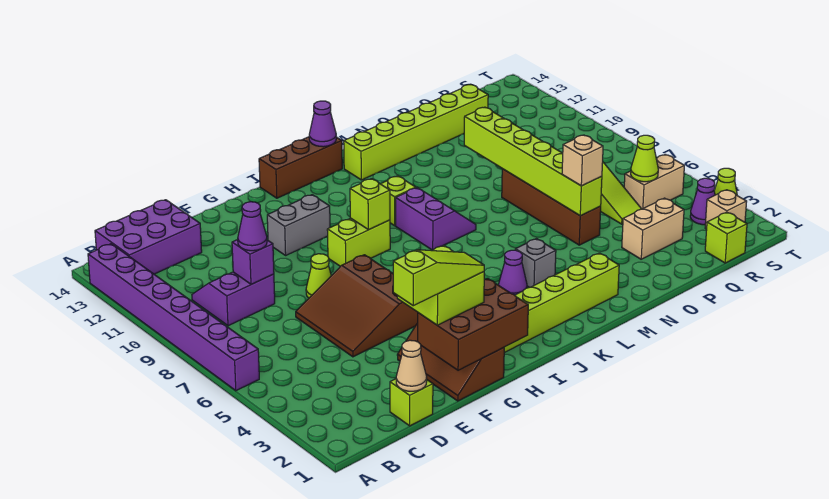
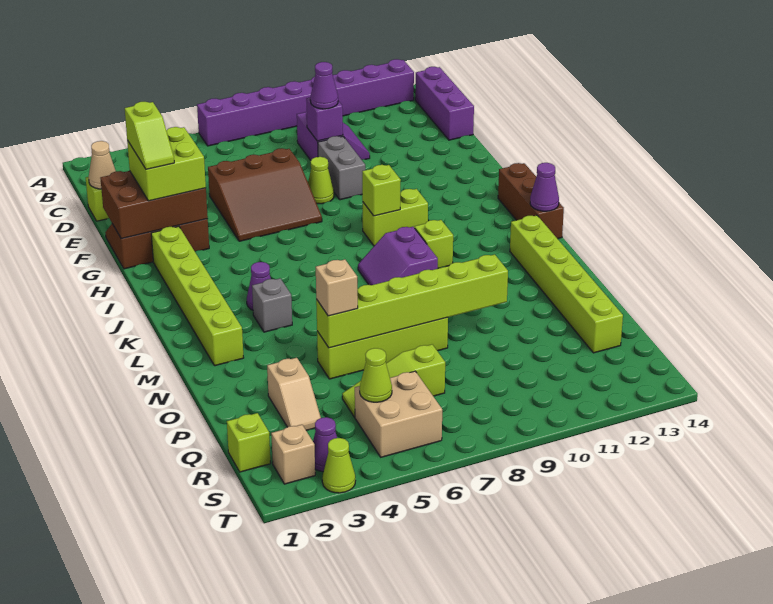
purple 2x3 brick [95,200,202,274] -> purple 1x3 brick [415,67,474,140]
lime 1x3 slope [393,250,484,306] -> lime 1x2 slope [125,102,174,169]
brown 3x3 slope [296,255,418,357] -> brown 3x3 slope turned to [208,148,322,241]
brown 2x3 brick [418,278,528,370] -> brown 2x3 brick turned to [100,171,208,239]
grey 1x2 brick [267,195,330,255] -> grey 1x2 brick moved to [318,136,365,200]
lime 1x2 brick [327,218,390,266] -> lime 1x2 brick turned to [363,189,428,246]
purple 2x2 slope [396,188,476,250] -> purple 2x2 slope turned to [358,227,438,285]
brown 1x4 brick [502,169,601,245] -> lime 1x4 brick [317,317,448,379]
tan 1x2 brick [622,198,684,259] -> tan 1x2 slope [267,358,321,430]
tan 1x2 brick [624,154,684,209] -> tan 2x2 brick [355,371,442,457]

